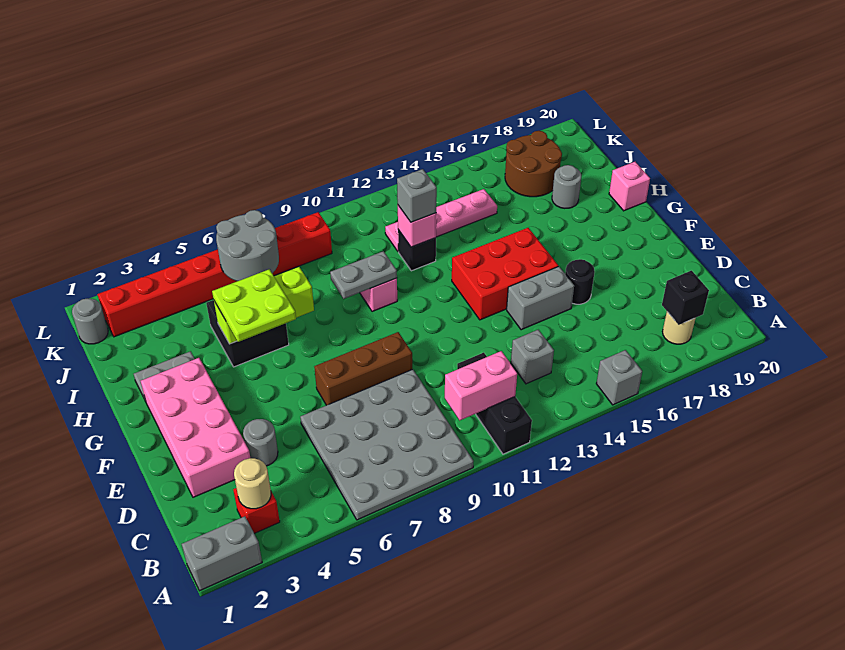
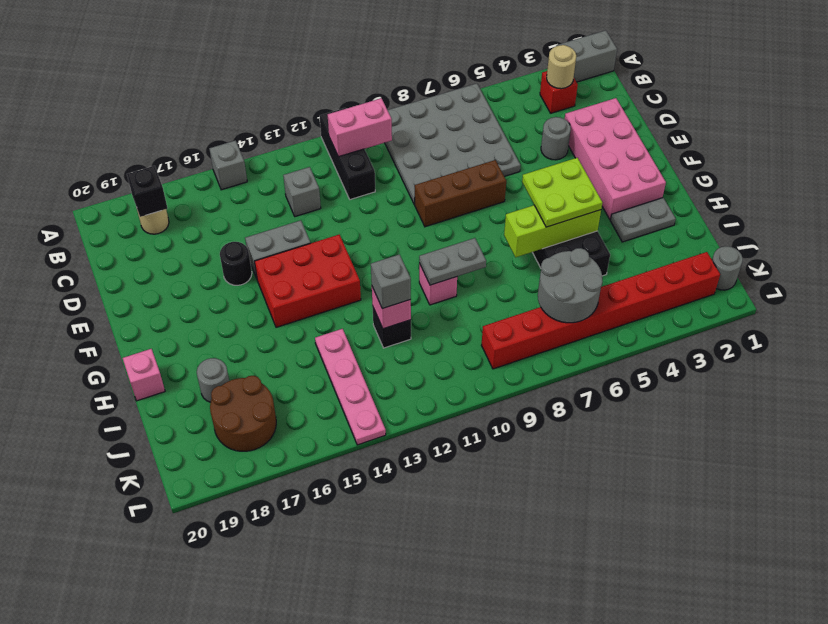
pink 1x4 plate [385,189,497,252] -> pink 1x4 plate turned to [315,329,386,445]

